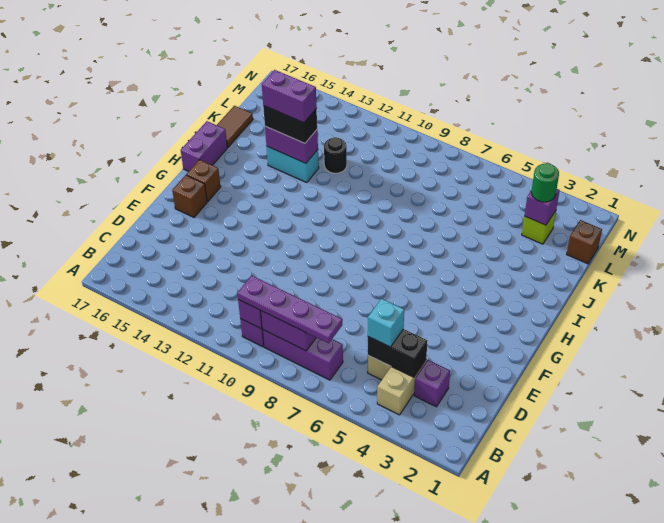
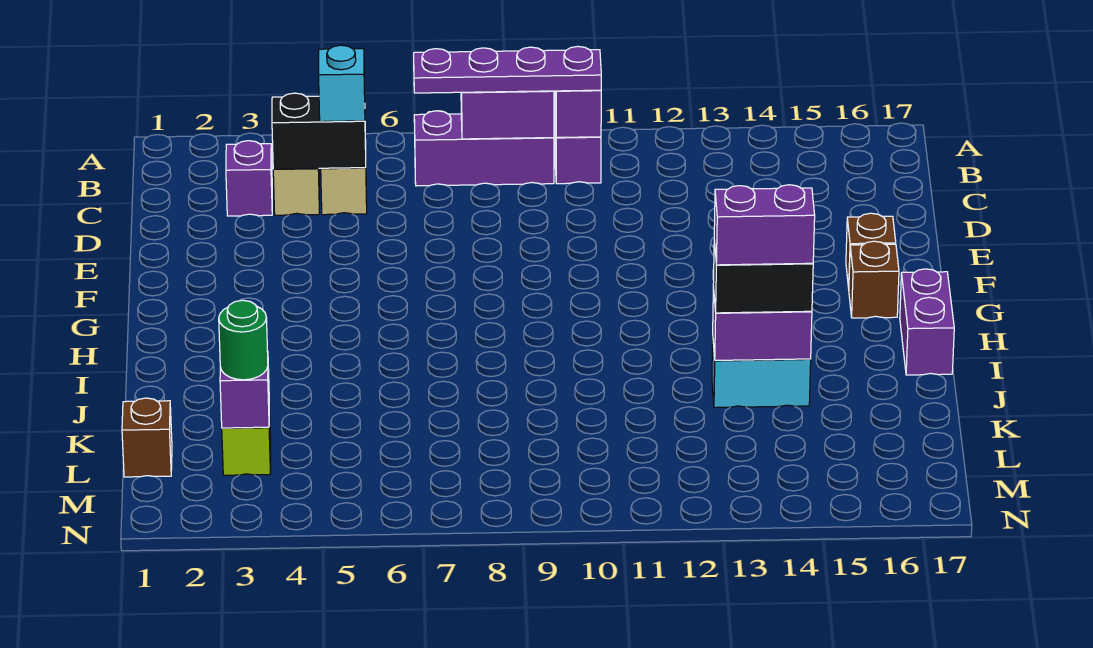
brown 1x2 tile [217,106,253,147] -> none
black 1x1 round brick [324,137,347,173] -> none

